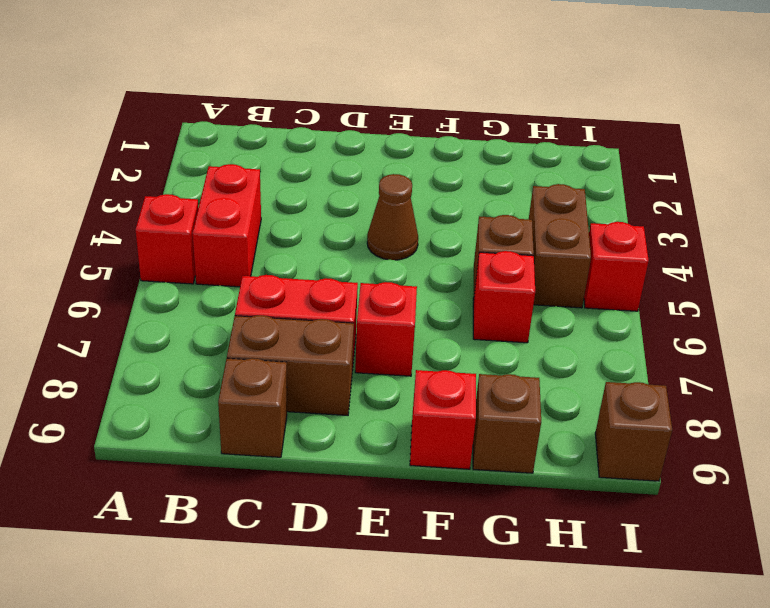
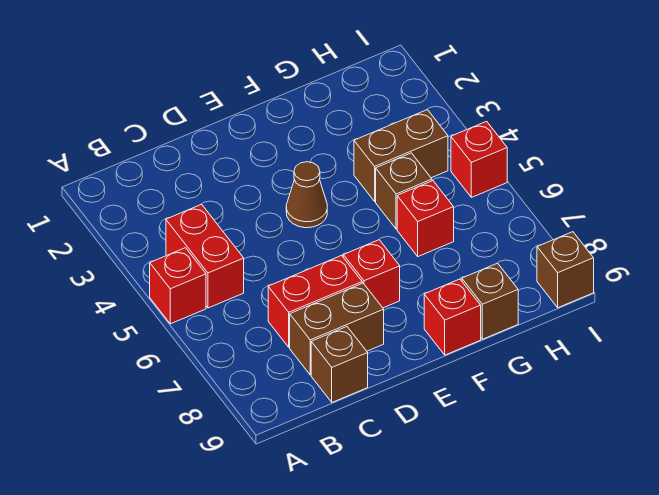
brown 1x2 brick [529,184,591,308] -> brown 1x2 brick turned to [354,110,448,201]

